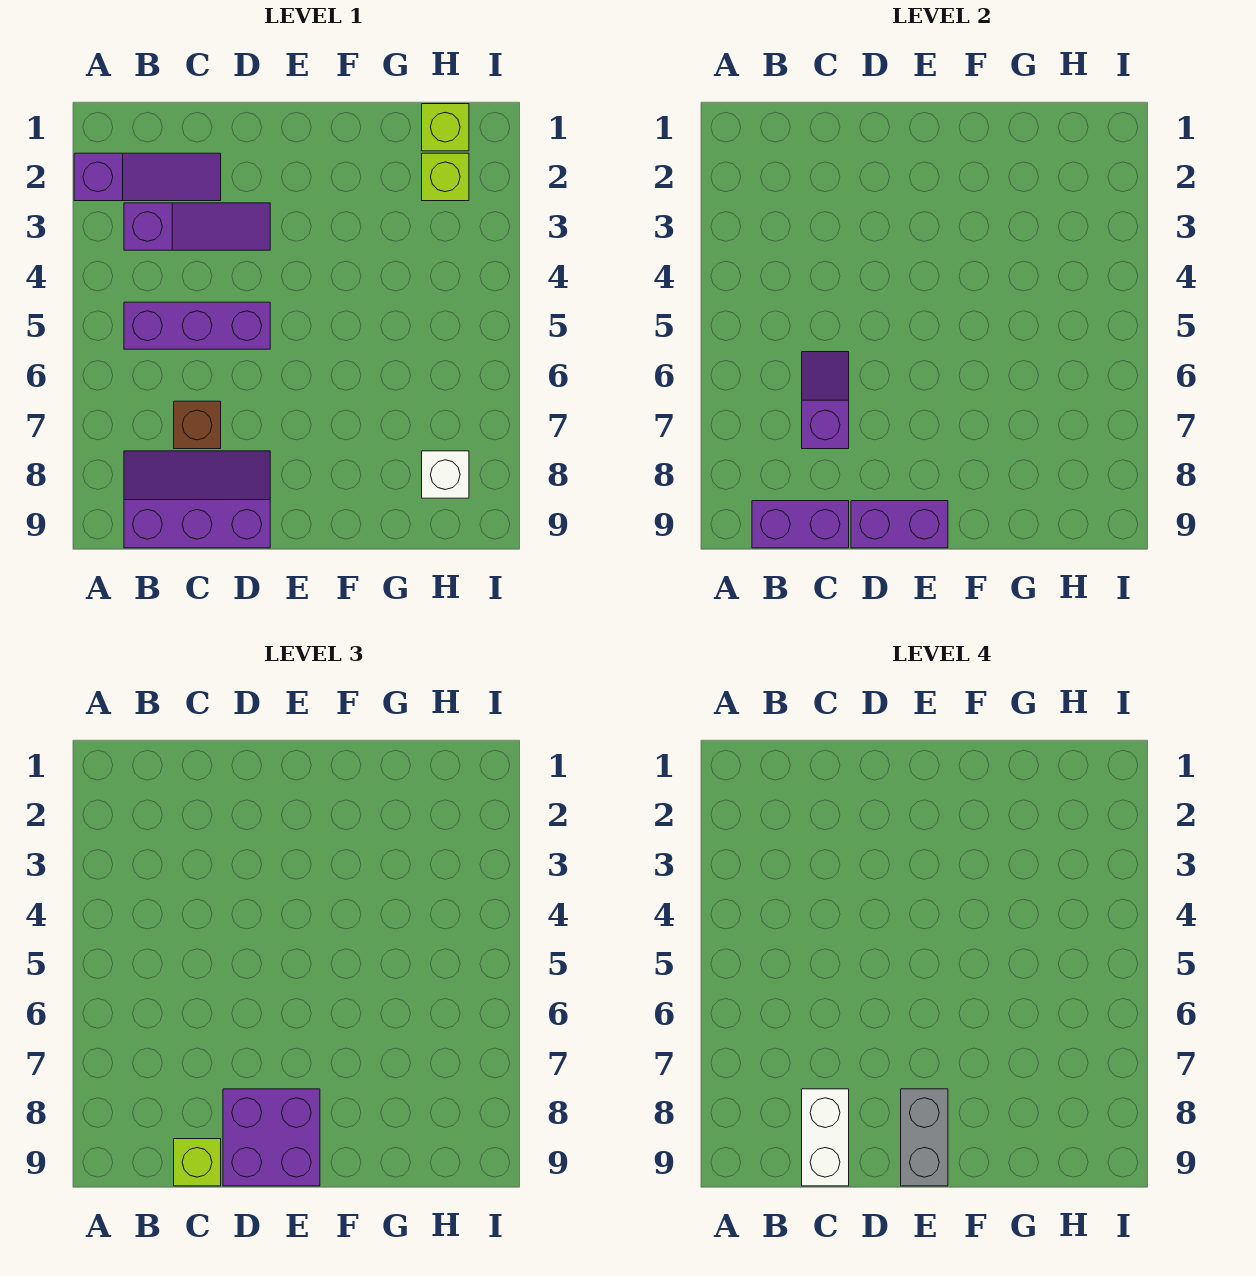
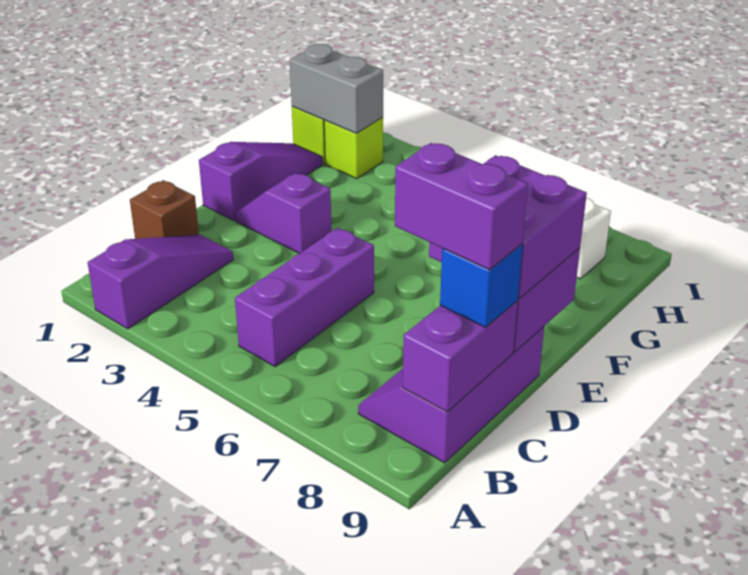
purple 1x3 slope [124,203,270,250] -> purple 1x3 slope moved to [199,142,323,221]
purple 1x2 slope [802,352,849,449] -> purple 1x2 slope moved to [235,173,331,254]
brown 1x1 brick [174,401,221,449] -> brown 1x1 brick moved to [130,180,199,239]
white 1x2 brick [802,1089,849,1186] -> purple 1x2 brick [395,143,528,270]
lime 1x1 brick [174,1139,221,1186] -> blue 1x1 brick [440,244,523,327]
grey 1x2 brick [901,1089,948,1186] -> grey 1x2 brick moved to [290,44,383,133]

